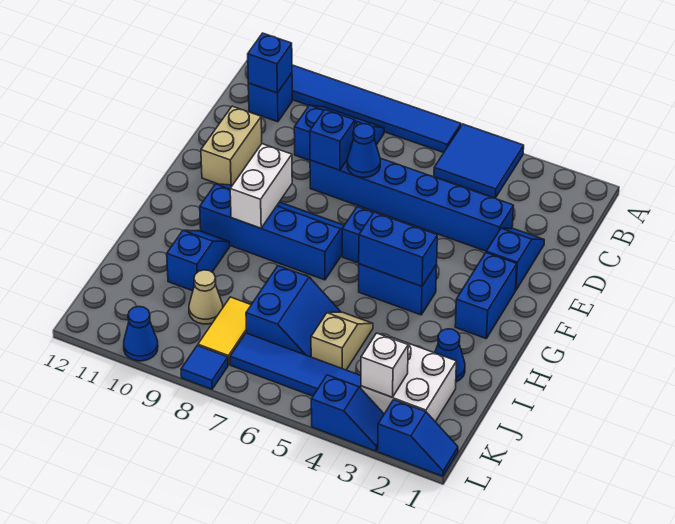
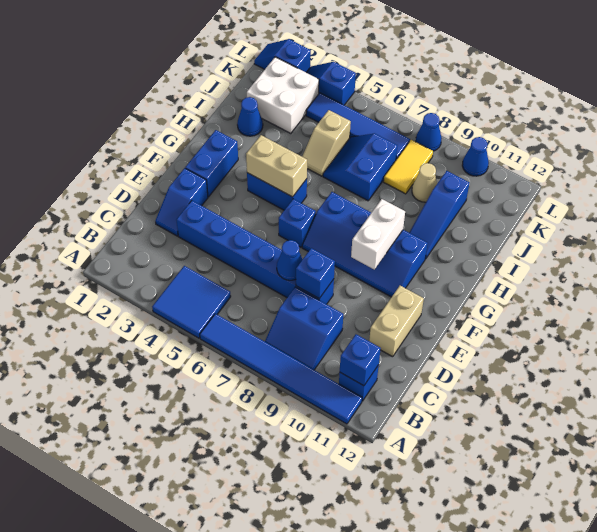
blue 1x2 brick [359,212,437,286] -> tan 1x2 brick [246,135,307,197]
blue 1x2 slope [167,230,230,291] -> blue 1x3 slope [409,171,469,259]
white 1x1 brick [361,333,408,397] -> none
blue 1x1 tile [181,346,228,389] -> blue 1x1 cone [416,113,442,151]

